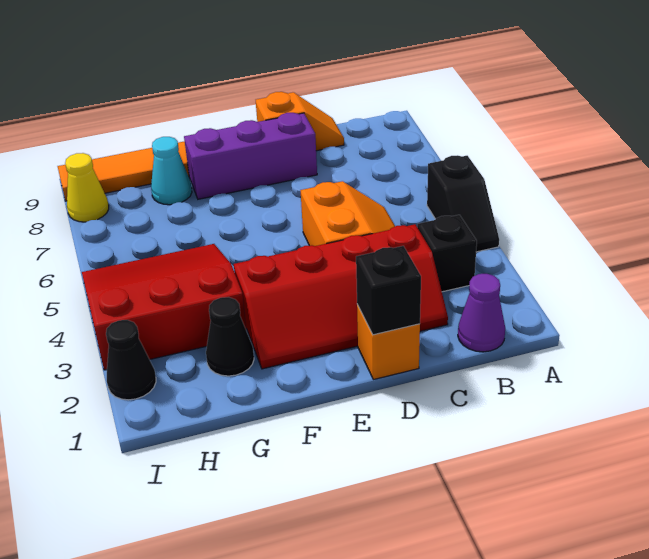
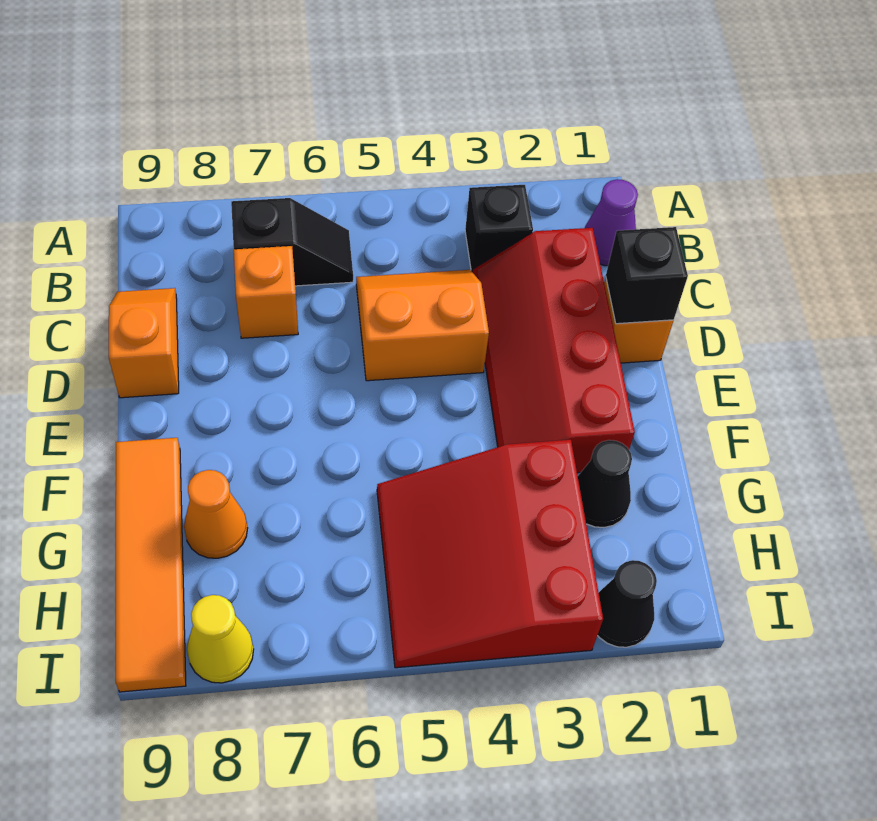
black 1x2 slope [427,155,499,252] -> black 1x2 slope moved to [231,198,353,286]
red 2x4 slope [234,224,448,369] -> red 2x4 slope turned to [473,228,635,473]
none -> orange 1x1 brick [234,246,298,338]
purple 1x3 brick [184,113,317,199] -> none
cyan 1x1 cone [151,137,192,205] -> orange 1x1 cone [184,470,248,558]

